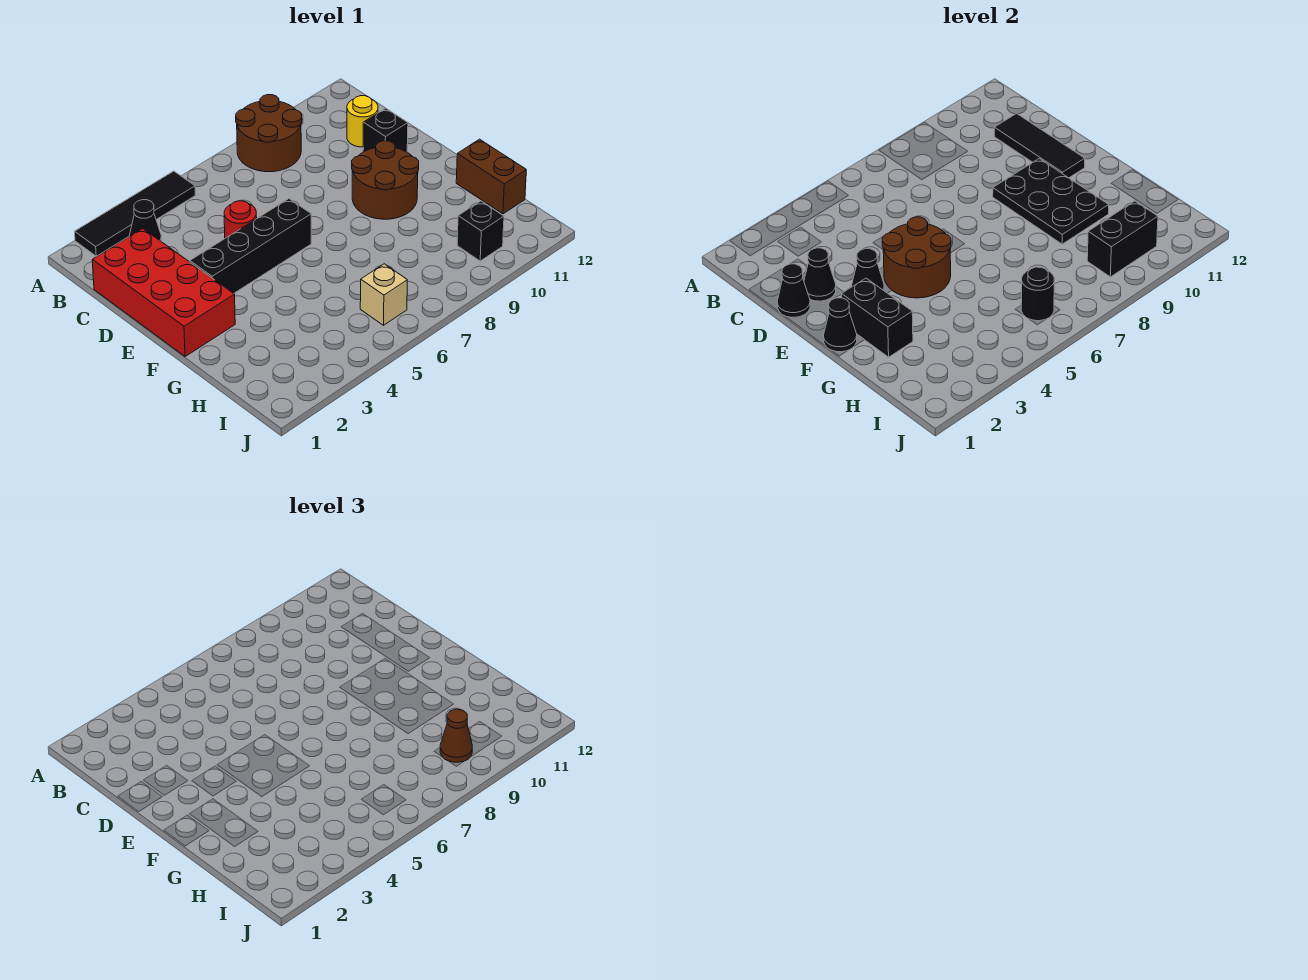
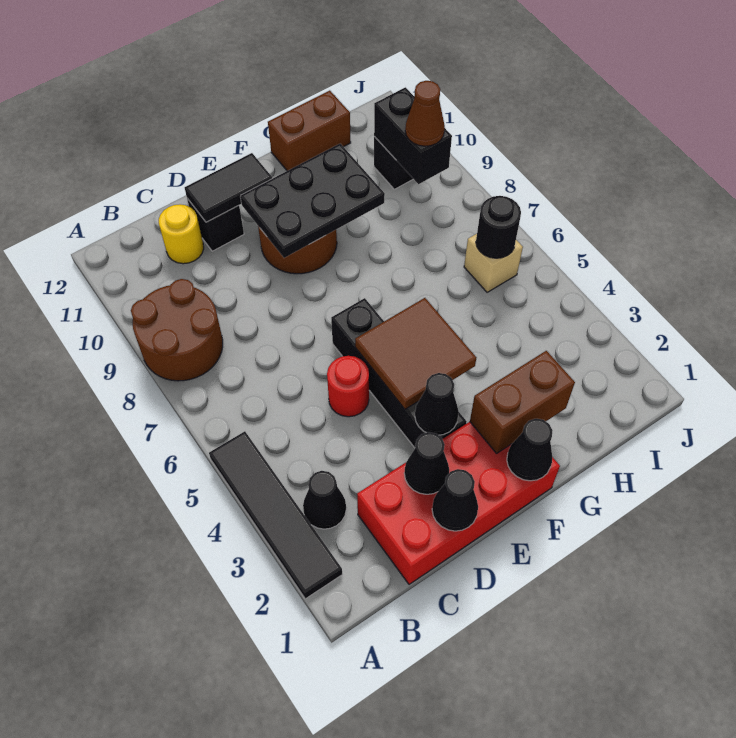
black 1x3 tile [994,114,1085,178] -> black 1x2 tile [185,153,272,222]
brown 2x2 round brick [882,217,951,298] -> brown 2x2 tile [355,298,476,409]
black 1x2 brick [842,278,913,357] -> brown 1x2 brick [470,351,575,453]

